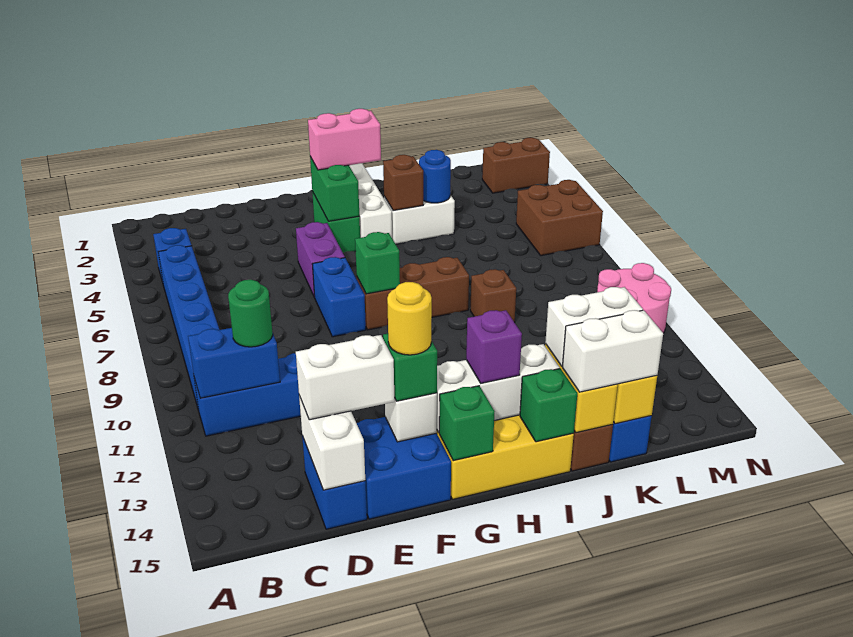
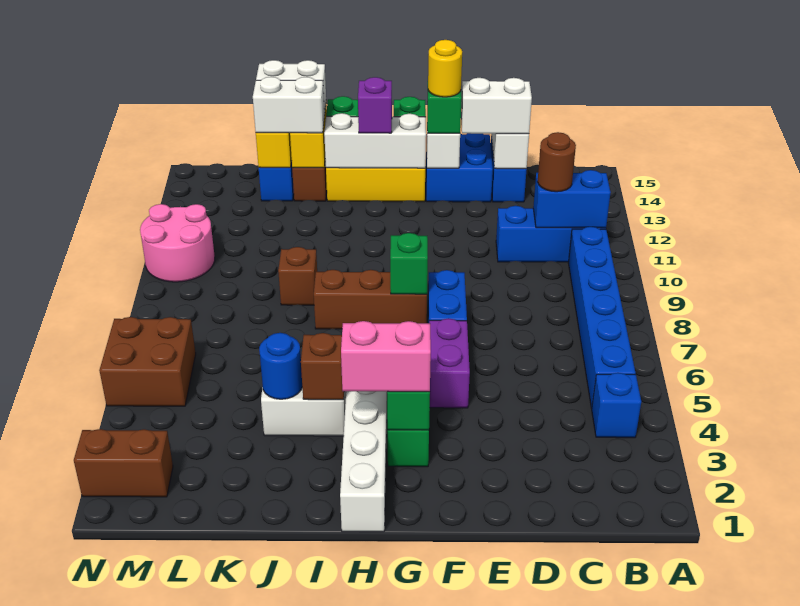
green 1x1 round brick [228,280,273,347] -> brown 1x1 round brick [537,132,576,192]

